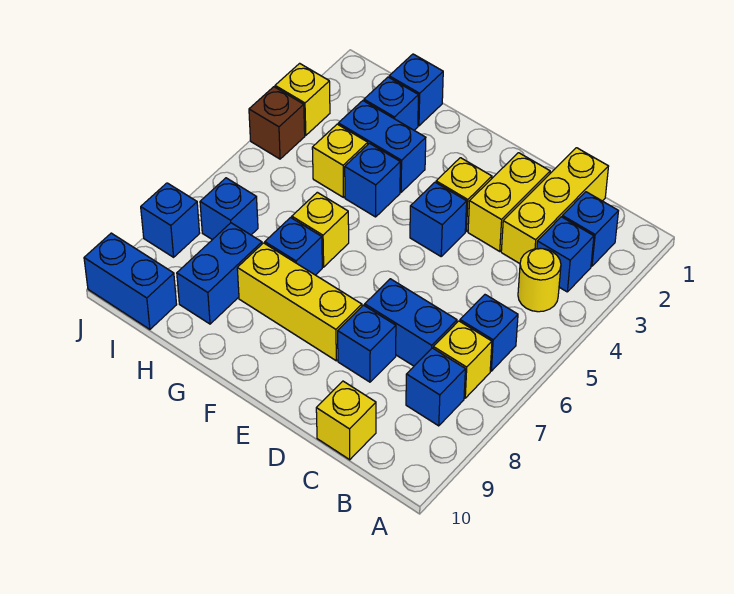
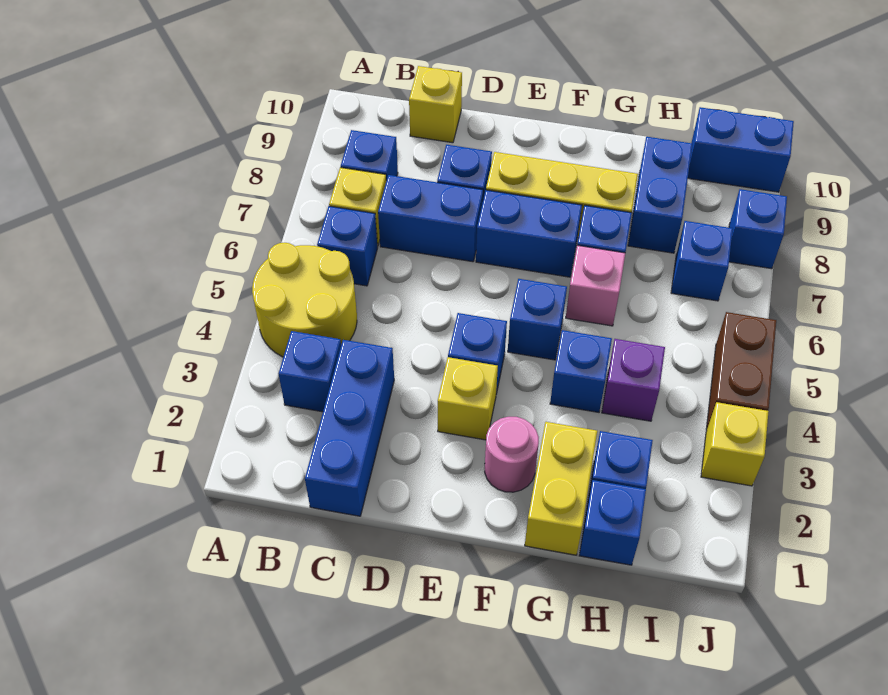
blue 1x1 brick [562,192,618,266] -> blue 1x1 brick moved to [508,279,567,360]
yellow 1x1 round brick [518,248,561,312] -> yellow 2x2 round brick [252,243,357,357]
yellow 1x3 brick [501,148,609,264] -> blue 1x3 brick [305,340,394,516]
yellow 1x2 brick [468,153,550,251] -> yellow 1x2 brick moved to [525,422,597,555]
none -> pink 1x1 round brick [485,417,539,492]
blue 1x2 brick [338,101,426,192] -> blue 1x2 brick moved to [476,190,582,277]
yellow 1x1 brick [292,192,349,267] -> pink 1x1 brick [566,245,625,326]
yellow 1x1 brick [312,124,368,197] -> purple 1x1 brick [602,339,665,421]
brown 1x1 brick [249,87,305,159] -> brown 1x2 brick [706,312,776,430]

